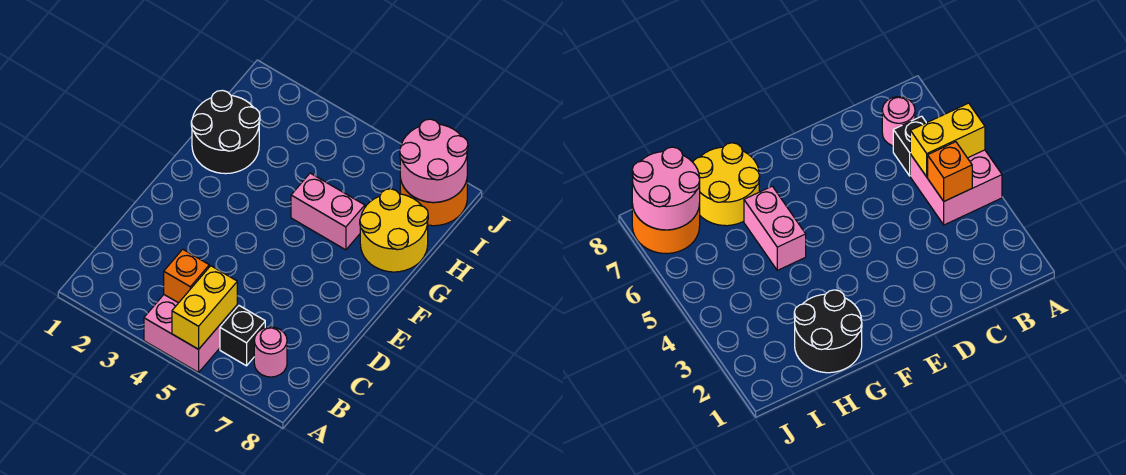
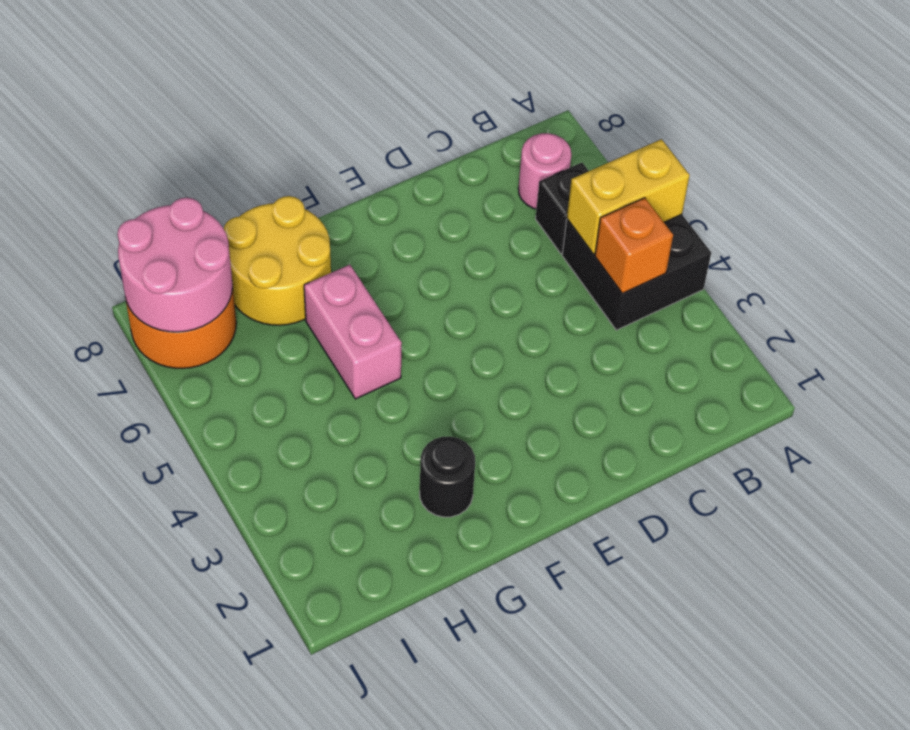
pink 2x2 brick [144,295,237,372] -> black 2x2 brick [562,214,711,330]
black 2x2 round brick [191,90,260,174] -> black 1x1 round brick [420,436,475,517]

